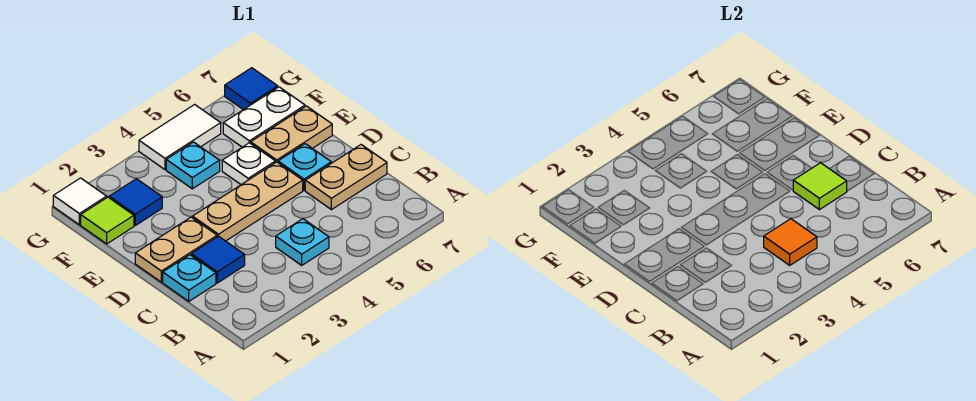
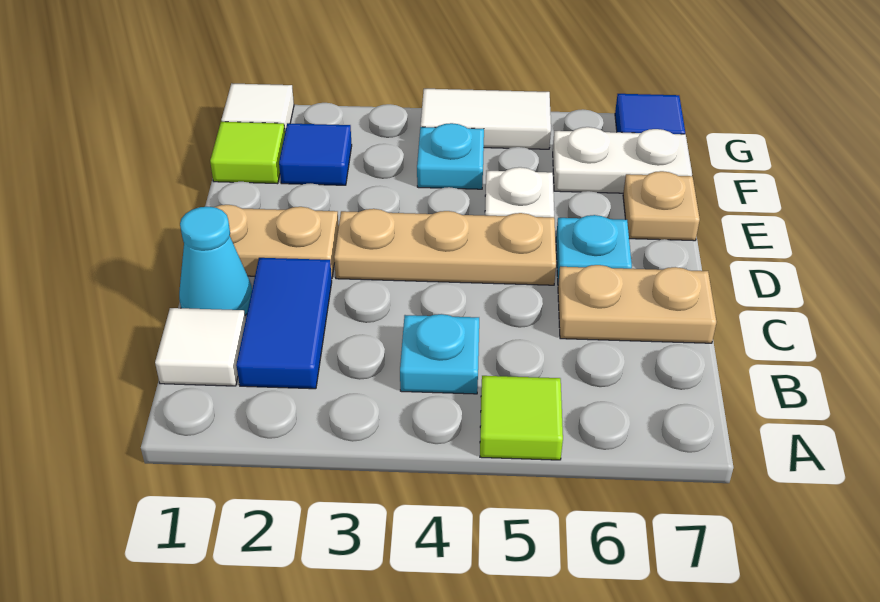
none -> white 1x1 tile [155,308,246,386]
orange 1x1 tile [764,219,817,265] -> none
cyan 1x1 plate [163,255,216,301] -> cyan 1x1 cone [179,207,252,315]
blue 1x1 tile [191,236,245,283] -> blue 1x2 tile [236,258,332,389]
lime 1x1 tile [793,163,847,210] -> lime 1x1 tile moved to [480,376,563,460]
tan 1x2 plate [251,106,332,163] -> tan 1x1 plate [623,171,700,241]

